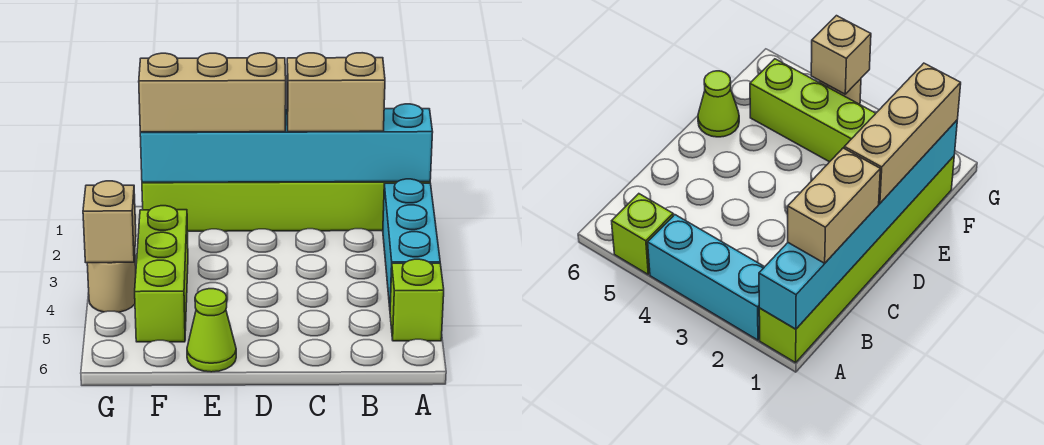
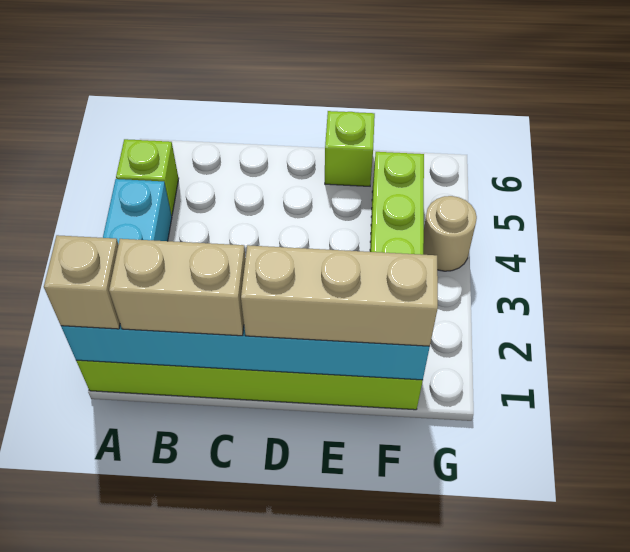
lime 1x1 cone [187,289,236,372] -> lime 1x1 brick [325,111,375,186]
tan 1x1 brick [83,181,136,263] -> tan 1x1 brick moved to [44,235,120,329]

